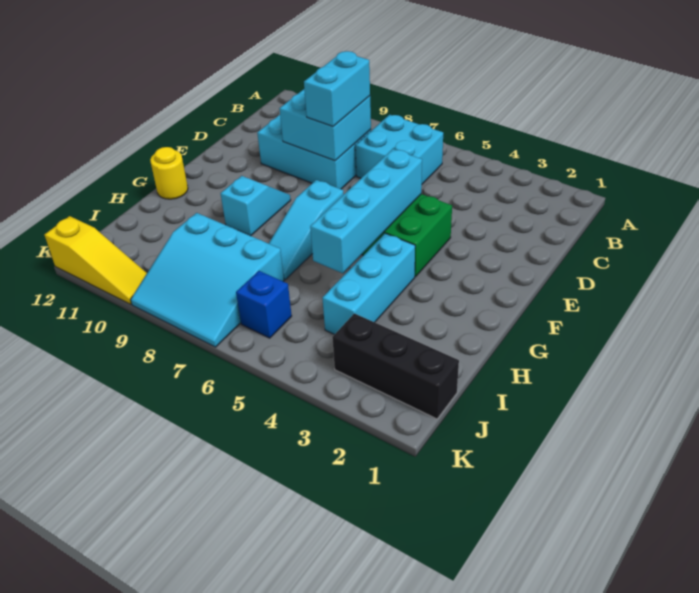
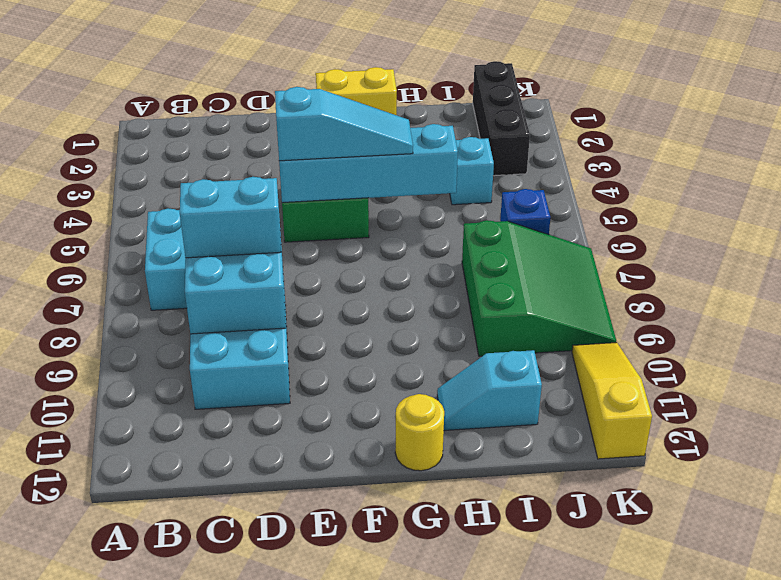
none -> yellow 1x2 brick [316,67,397,115]
cyan 1x3 slope [269,180,344,280] -> cyan 1x3 slope moved to [275,87,413,161]
cyan 1x2 slope [221,176,291,236] -> cyan 1x2 slope moved to [437,350,542,430]
cyan 1x3 brick [322,233,415,335] -> cyan 1x1 brick [450,137,494,205]
cyan 3x3 slope [131,213,284,347] -> green 3x3 slope [462,220,616,356]

